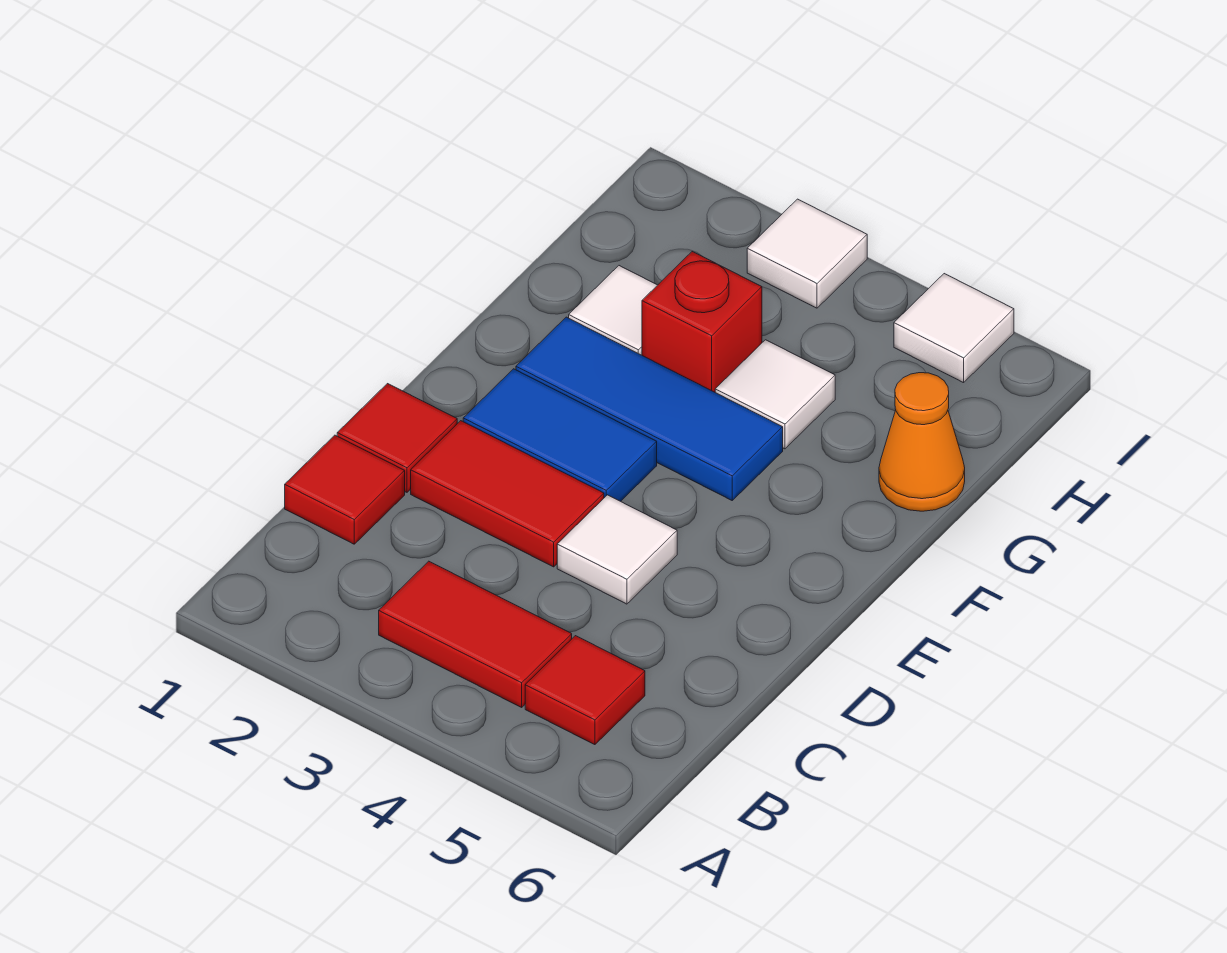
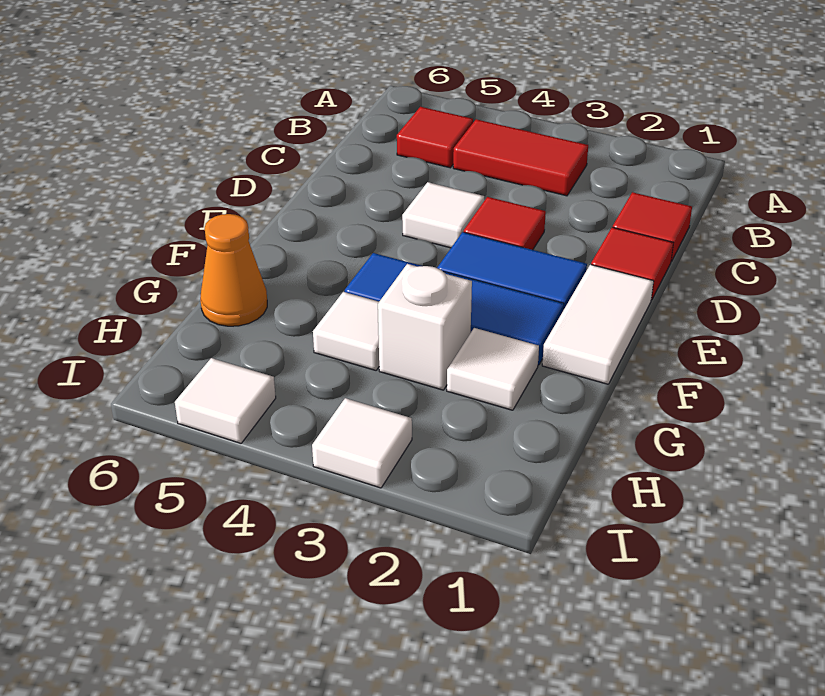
red 1x2 tile [411,421,604,567] -> red 1x1 tile [464,197,546,250]
none -> white 1x2 tile [542,265,653,384]
red 1x1 brick [642,252,762,392] -> white 1x1 brick [378,264,472,390]

